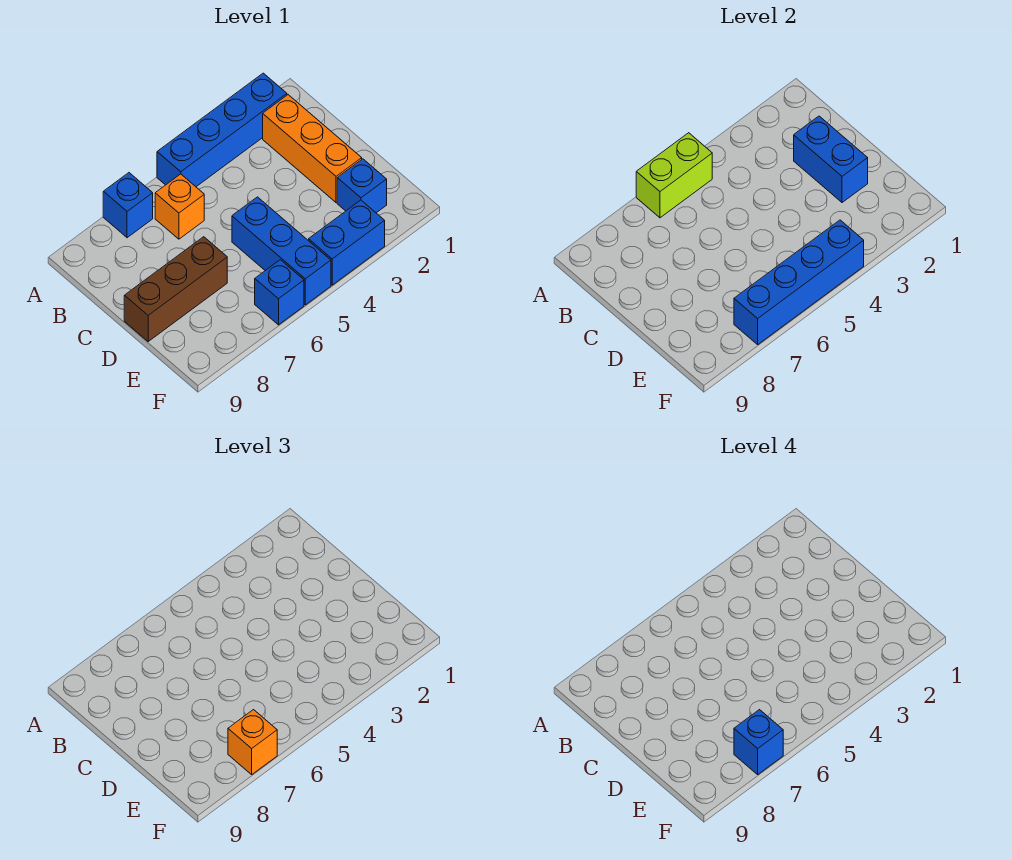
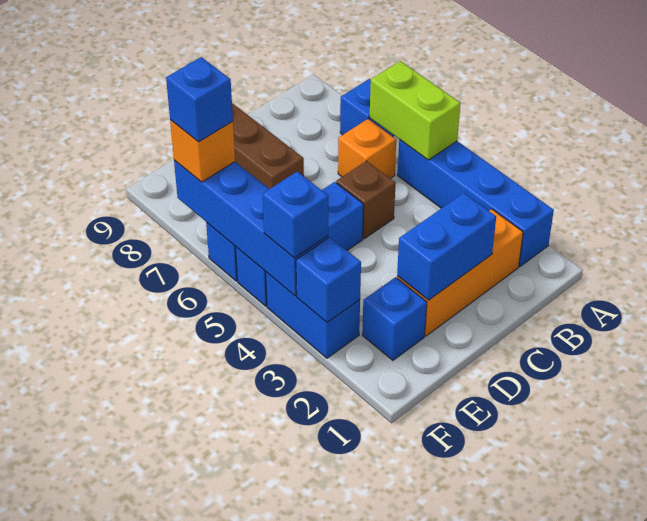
none -> brown 1x1 brick [336,161,396,239]
none -> blue 1x1 brick [296,237,361,323]
none -> blue 1x1 brick [263,172,328,258]

